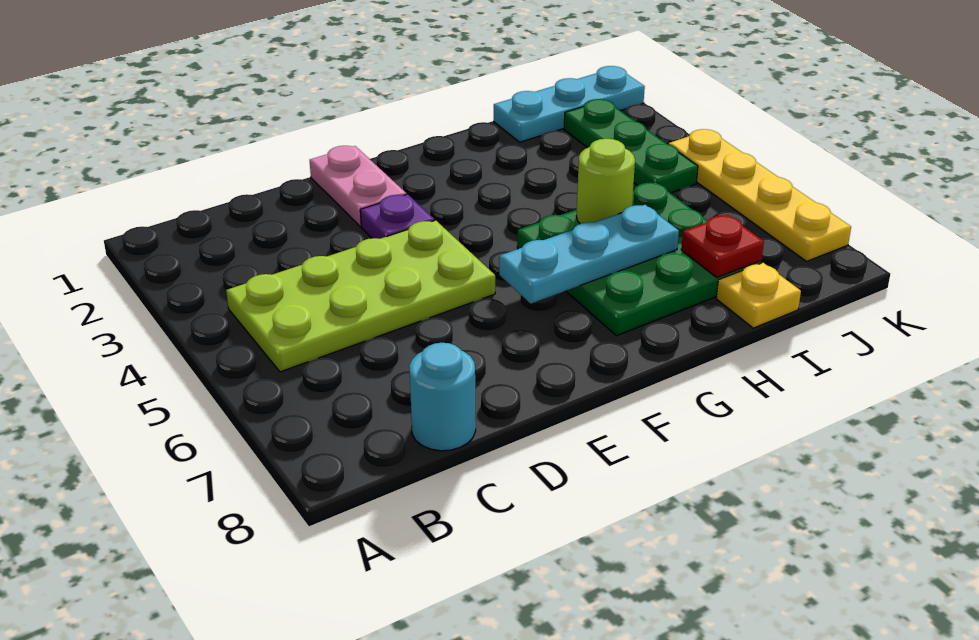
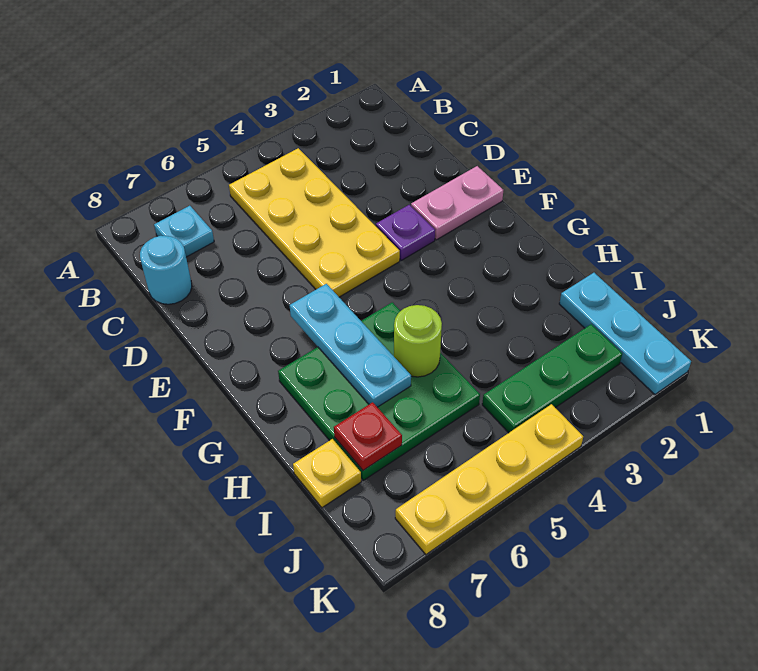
lime 2x4 plate [226,220,495,372] -> yellow 2x4 plate [229,148,400,297]
none -> cyan 1x1 plate [154,206,214,257]

